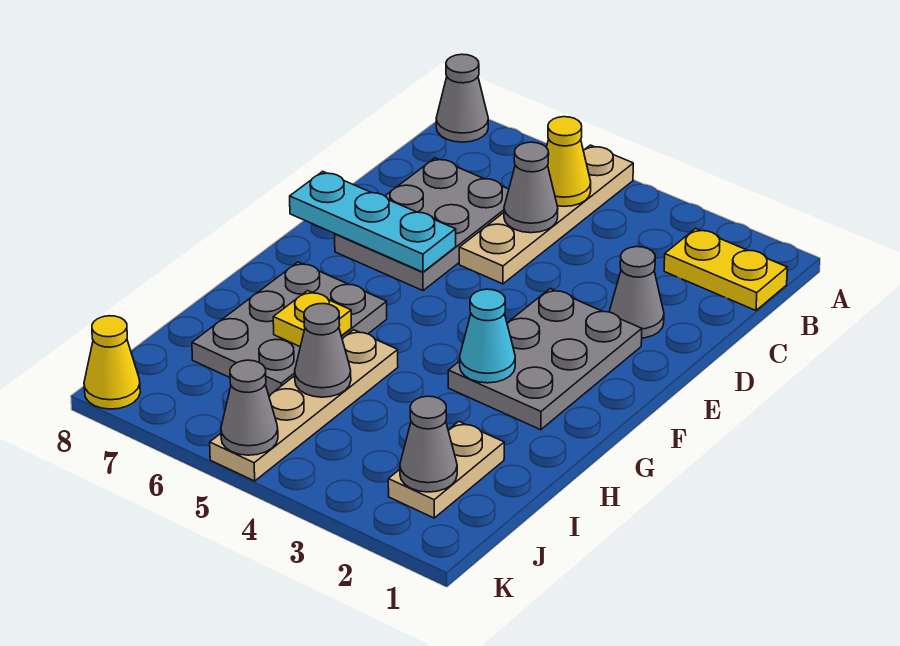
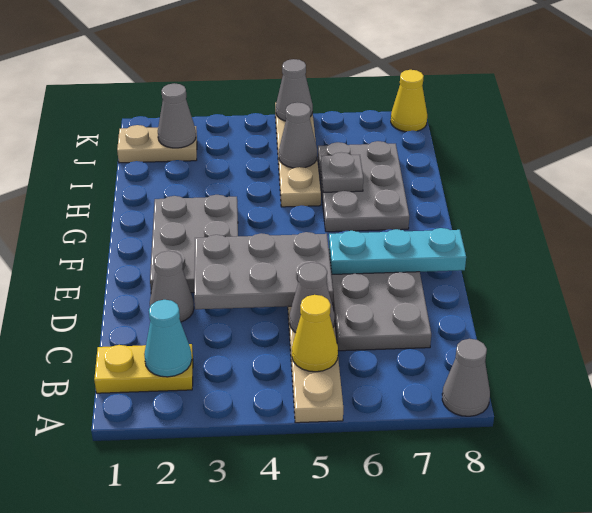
none -> grey 2x3 plate [194,232,333,309]
cyan 1x1 cone [460,289,515,383] -> cyan 1x1 cone moved to [144,300,192,377]
yellow 1x1 plate [273,291,351,346] -> grey 1x1 plate [321,152,363,192]
tan 1x2 plate [388,422,504,518] -> tan 1x2 plate turned to [117,125,197,163]

